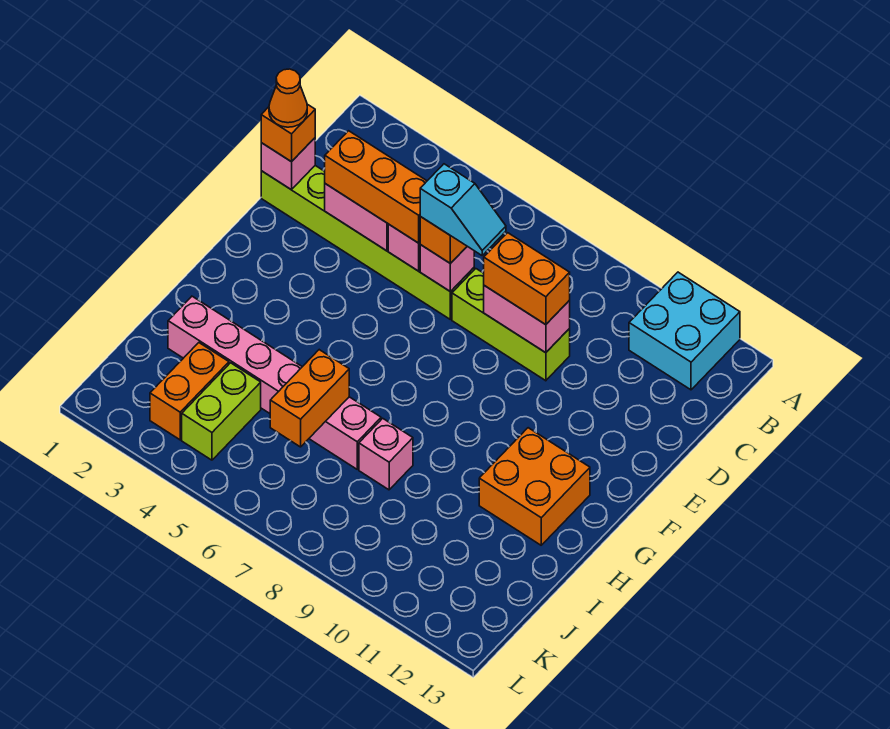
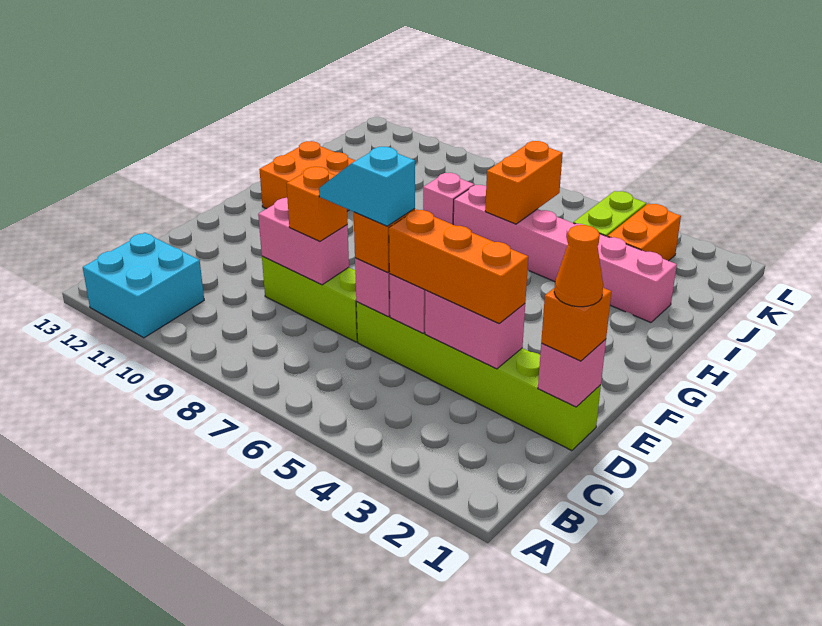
orange 1x2 brick [484,233,570,325] -> orange 1x1 brick [286,167,348,242]

